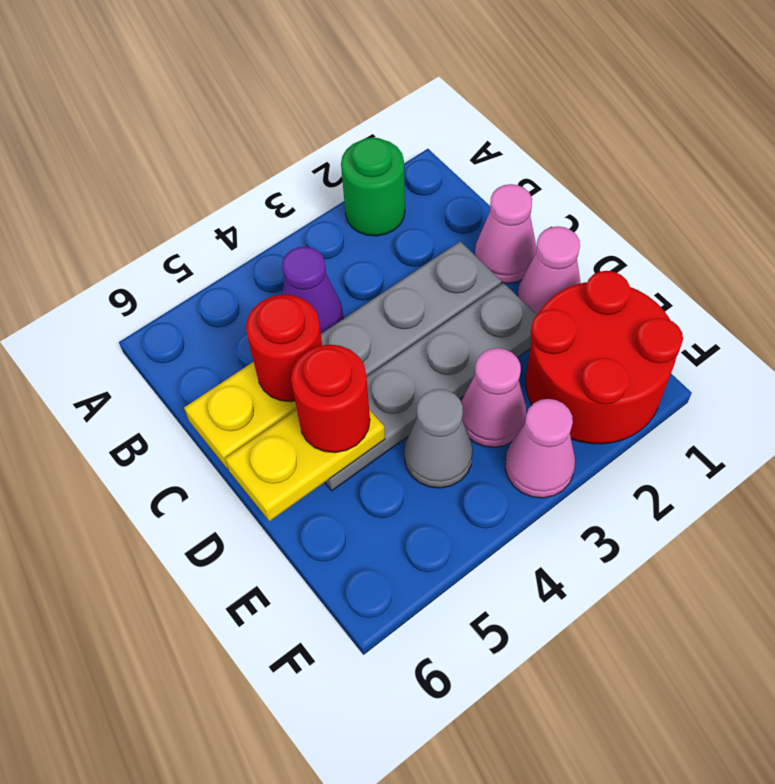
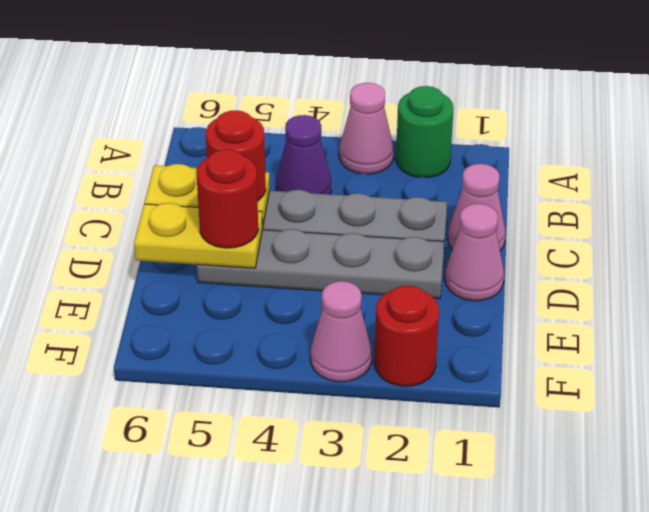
red 2x2 round brick [526,271,683,444] -> red 1x1 round brick [375,286,439,386]
pink 1x1 cone [461,348,527,447] -> pink 1x1 cone moved to [339,83,394,174]
grey 1x1 cone [404,389,473,488] -> none

